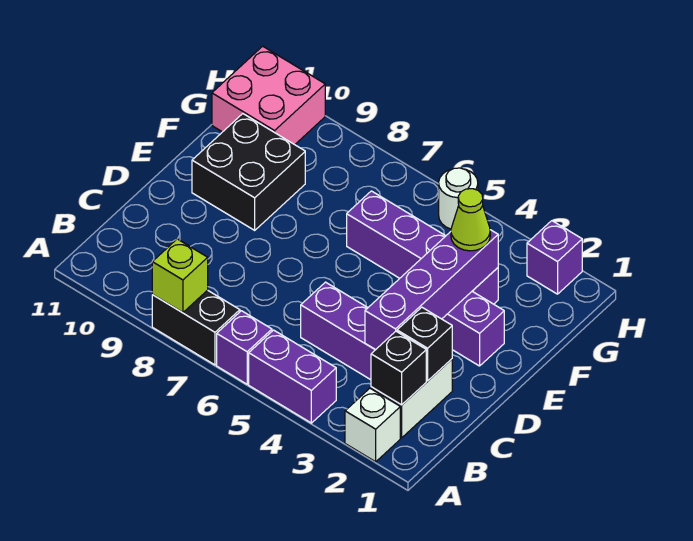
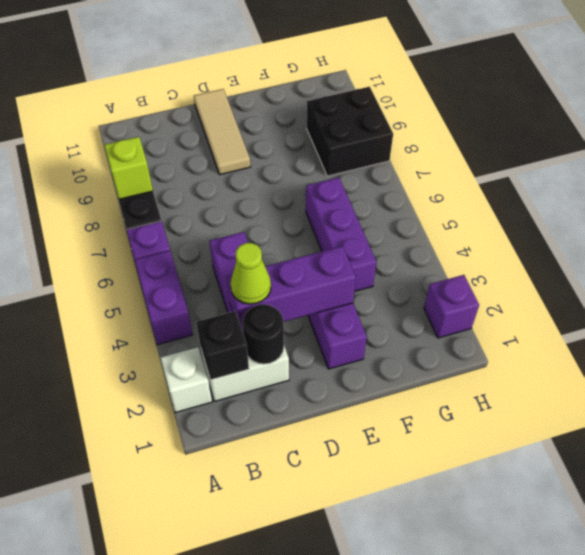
black 1x1 brick [397,307,452,381] -> black 1x1 round brick [242,305,284,364]
purple 1x4 brick [365,230,498,350] -> purple 1x3 brick [227,246,356,332]
none -> tan 1x3 tile [194,89,250,175]
black 2x2 brick [192,114,305,230] -> black 2x2 brick moved to [307,87,393,176]
purple 1x4 brick [347,191,498,304] -> purple 1x3 brick [306,177,376,292]
lime 1x1 cone [451,189,490,251] -> lime 1x1 cone moved to [231,243,271,304]
pink 2x2 brick [212,46,325,145] -> none
white 1x1 round brick [439,168,478,229] -> none

